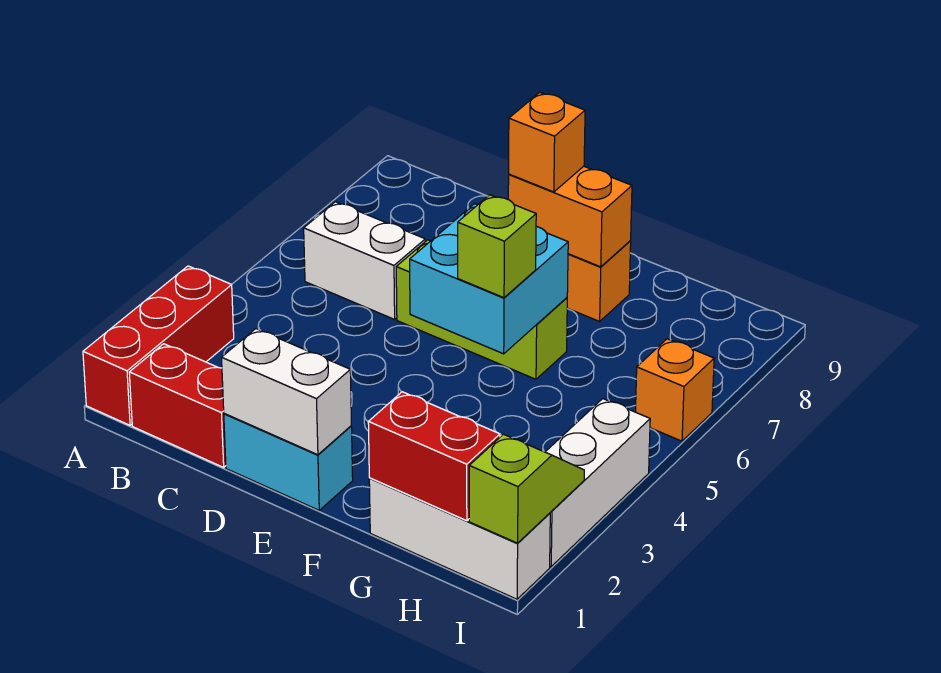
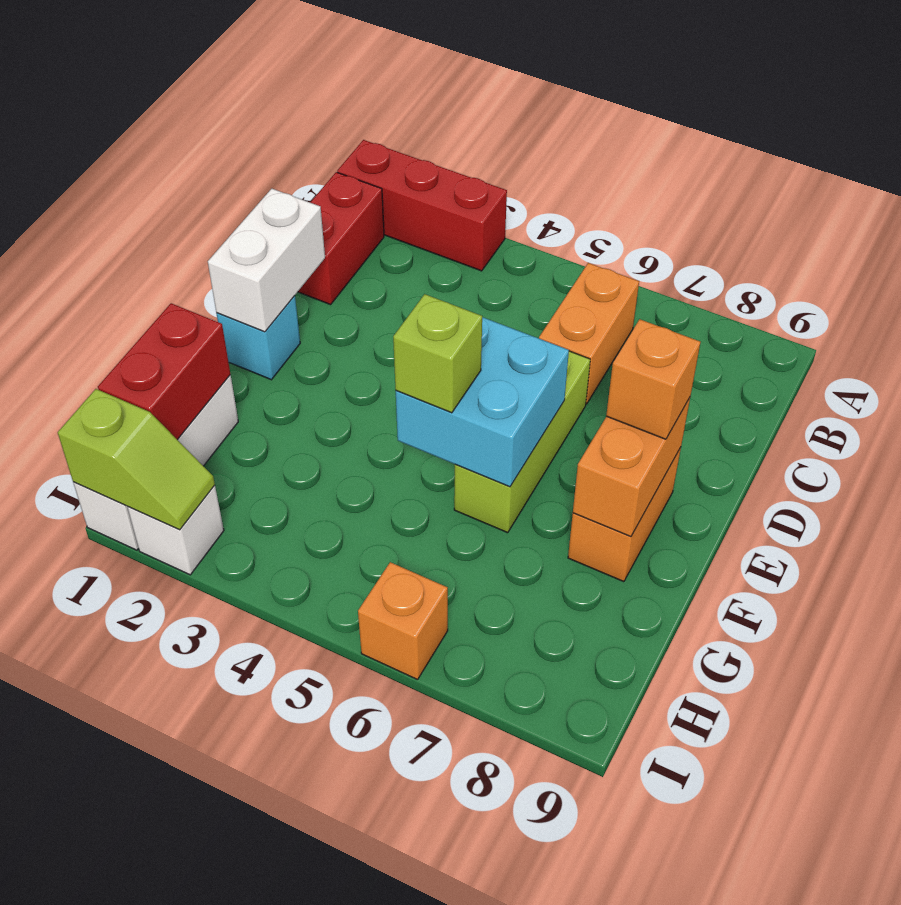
white 1x2 brick [304,202,425,319] -> orange 1x2 brick [539,263,639,404]
cyan 1x2 brick [224,414,353,510] -> cyan 1x1 brick [216,296,300,380]
white 1x3 brick [546,399,650,567] -> white 1x1 brick [127,485,224,575]

